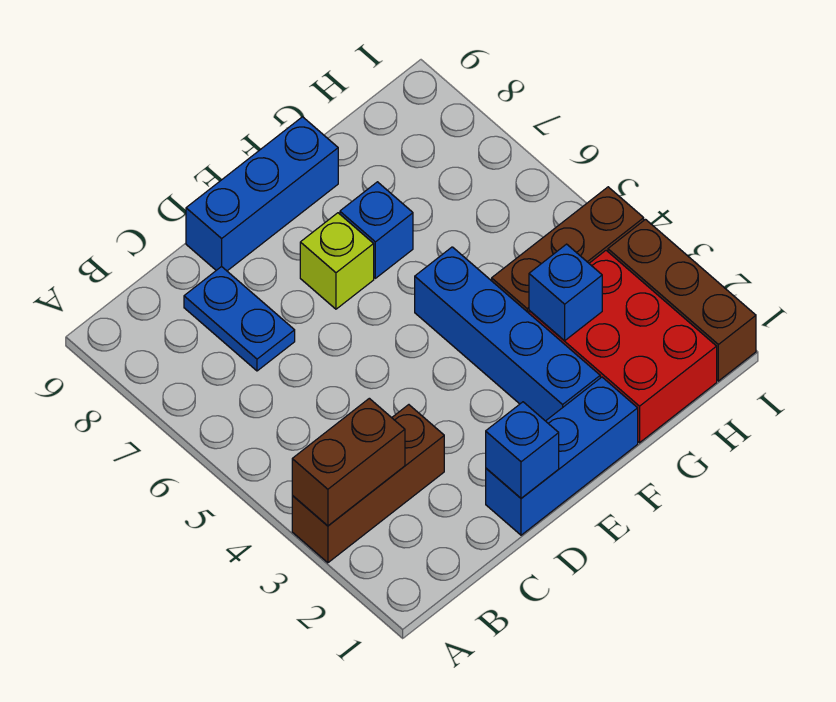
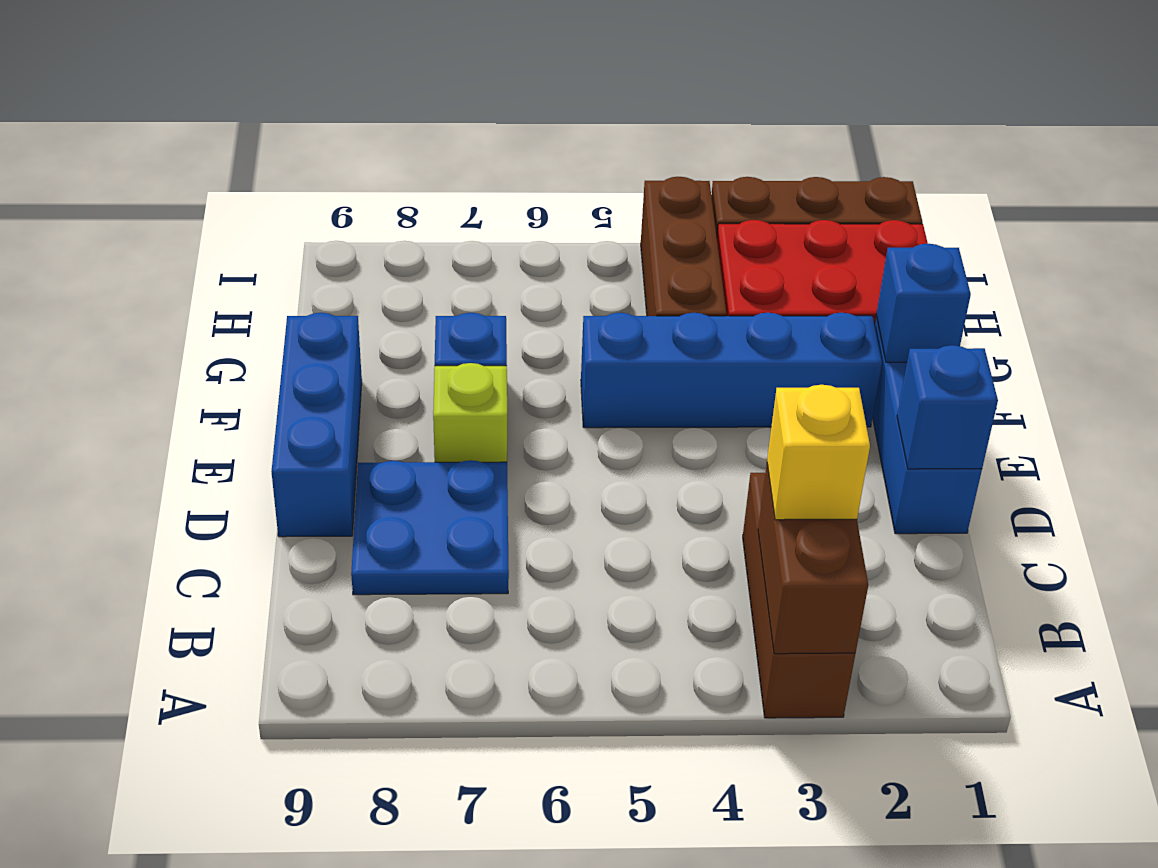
none -> yellow 1x1 brick [767,385,870,520]
blue 1x2 plate [184,266,295,371] -> blue 2x2 plate [351,460,509,595]
blue 1x1 brick [529,244,602,341] -> blue 1x1 brick moved to [876,244,971,362]

